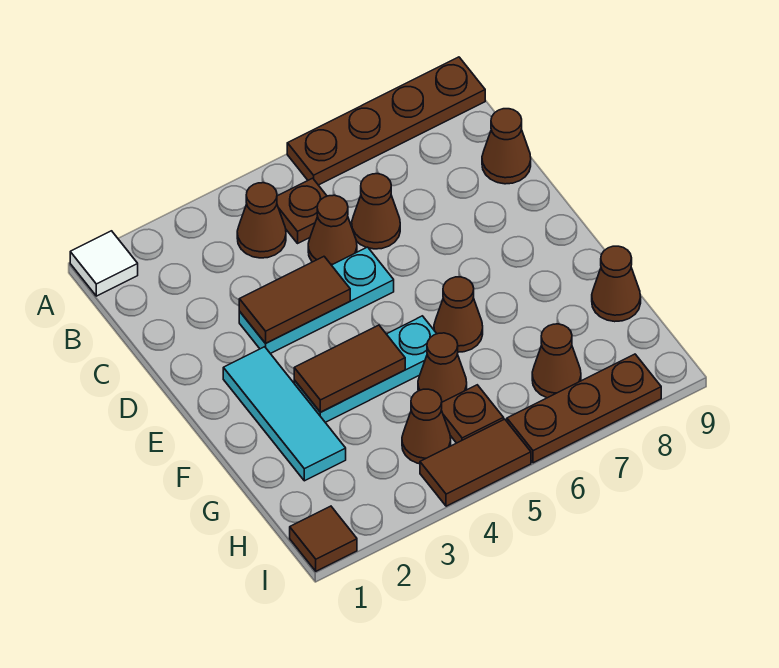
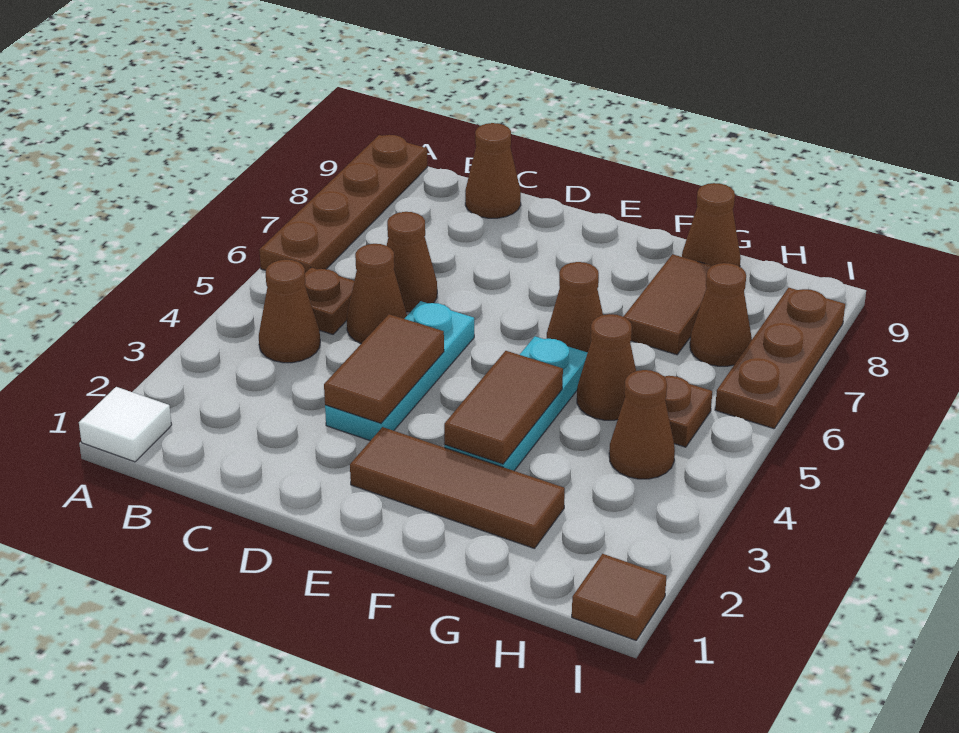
cyan 1x3 tile [223,347,346,481] -> brown 1x3 tile [350,427,565,549]
brown 1x2 tile [420,419,531,506] -> brown 1x2 tile moved to [623,254,712,355]

